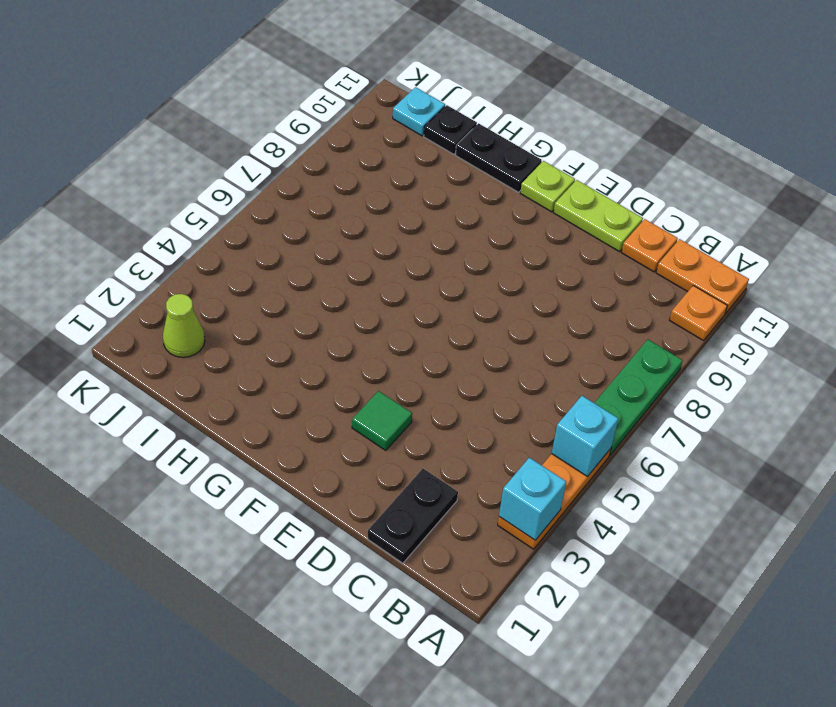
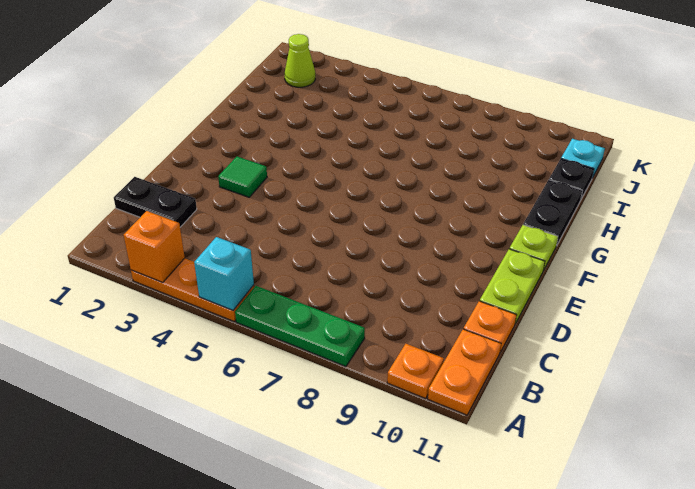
cyan 1x1 brick [499,458,566,540] -> orange 1x1 brick [124,211,185,282]

